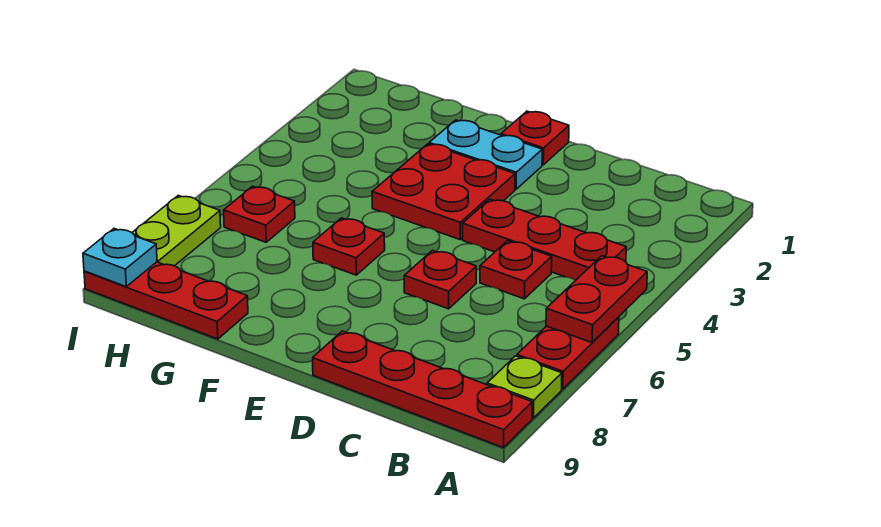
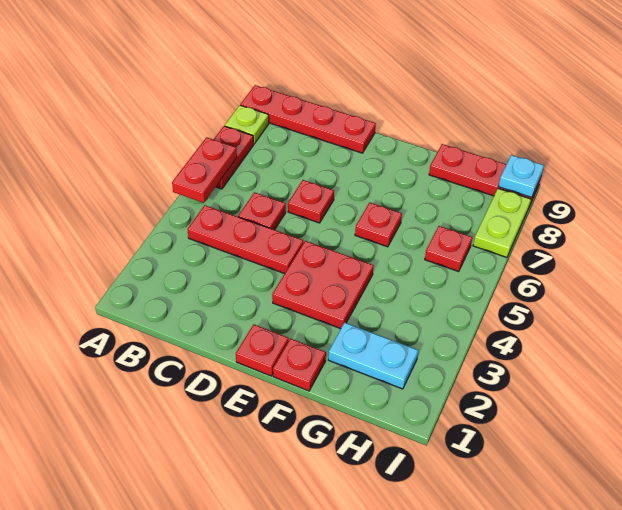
cyan 1x2 plate [429,120,542,189] -> cyan 1x2 plate moved to [328,323,418,389]
none -> red 1x1 plate [273,338,326,391]

